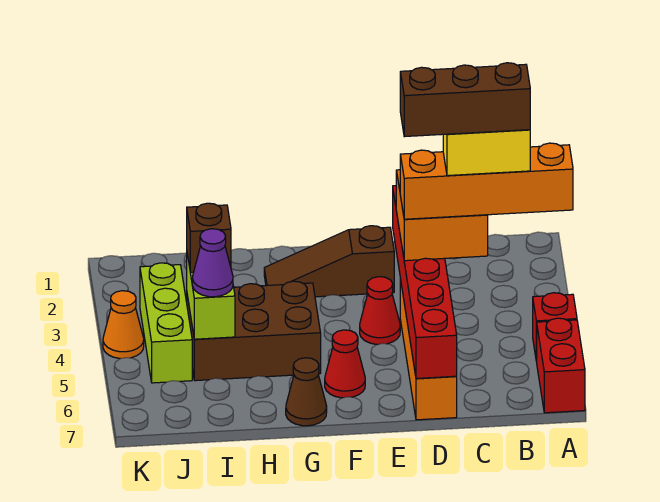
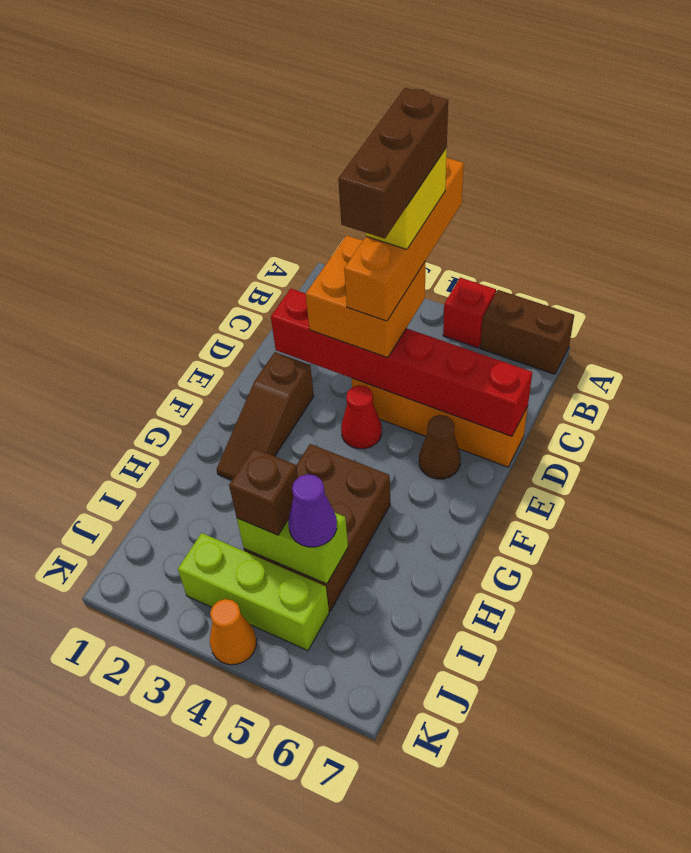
red 1x2 brick [537,318,585,413] -> brown 1x2 brick [480,290,574,374]
red 1x1 cone [325,330,365,398] -> none
brown 1x1 cone [286,358,327,426] -> brown 1x1 cone moved to [419,415,461,479]

